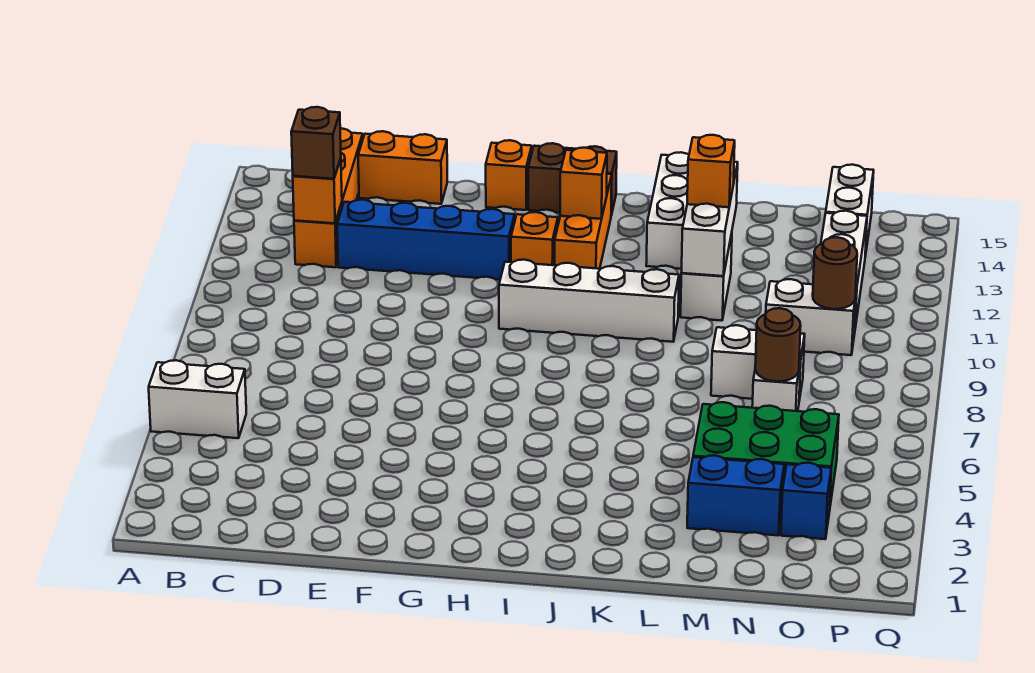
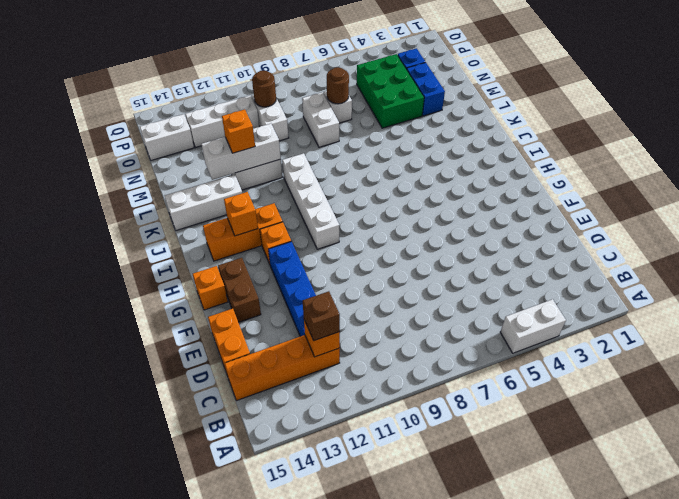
white 1x2 brick [149,360,246,438] -> white 1x2 brick turned to [500,299,566,353]
brown 1x2 brick [528,143,617,215] -> brown 1x2 brick moved to [218,258,261,322]

